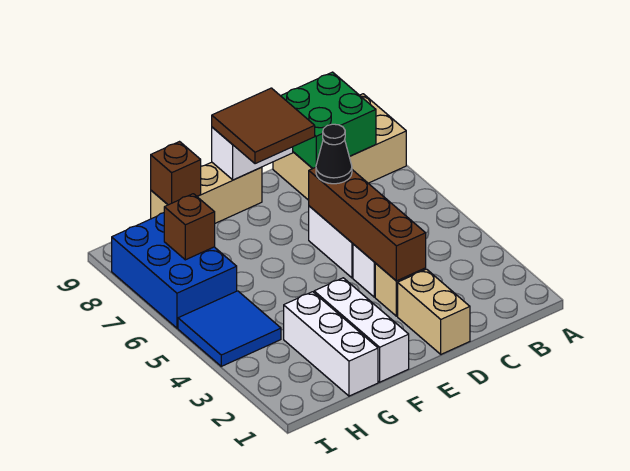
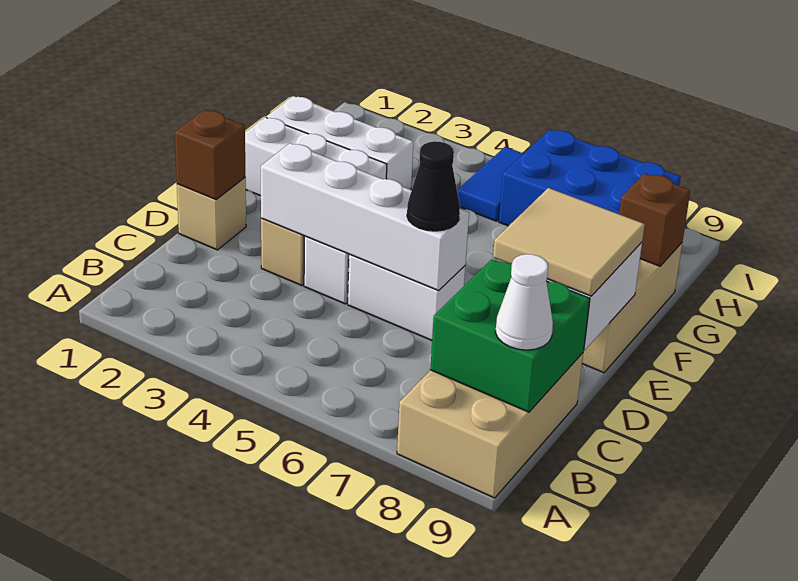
none -> white 1x1 cone [495,254,553,350]
tan 1x2 brick [398,269,470,354] -> tan 1x1 brick [177,178,246,250]
brown 1x4 brick [309,167,426,281] -> white 1x4 brick [261,143,469,291]
brown 2x2 tile [212,88,315,164] -> tan 2x2 tile [493,188,645,296]
blue 2x2 tile [178,291,281,366] -> blue 1x2 tile [457,147,524,221]
brown 1x1 brick [164,194,215,260] -> brown 1x1 brick moved to [175,110,246,199]

